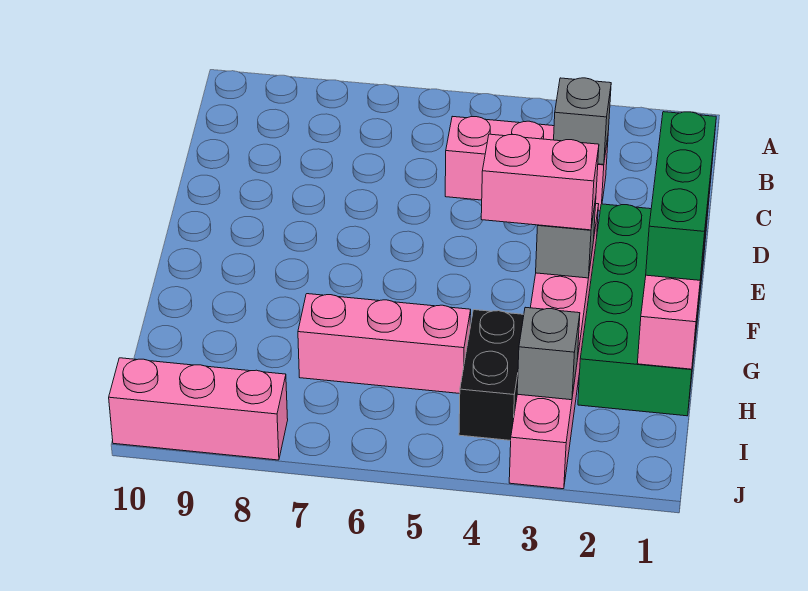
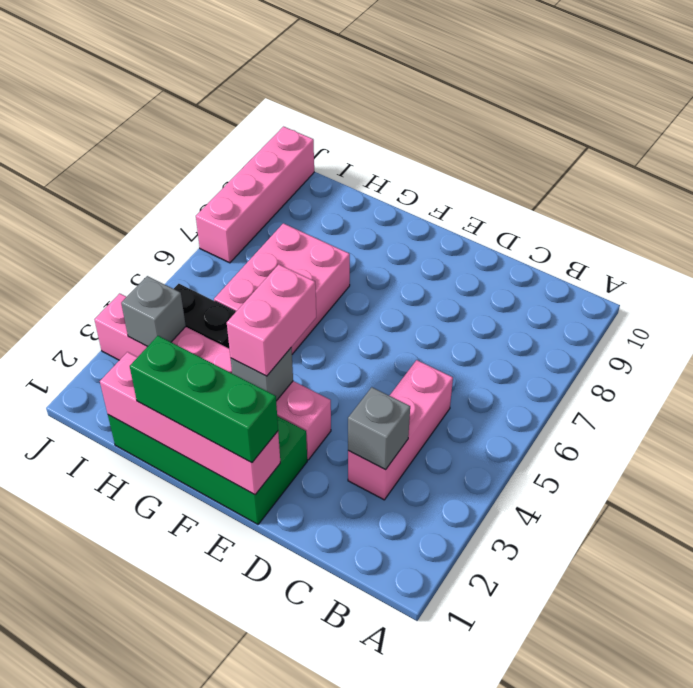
pink 1x3 brick [298,294,471,394] -> pink 2x3 brick [214,223,350,354]
pink 1x3 brick [109,358,288,460] -> pink 1x4 brick [196,127,314,263]

